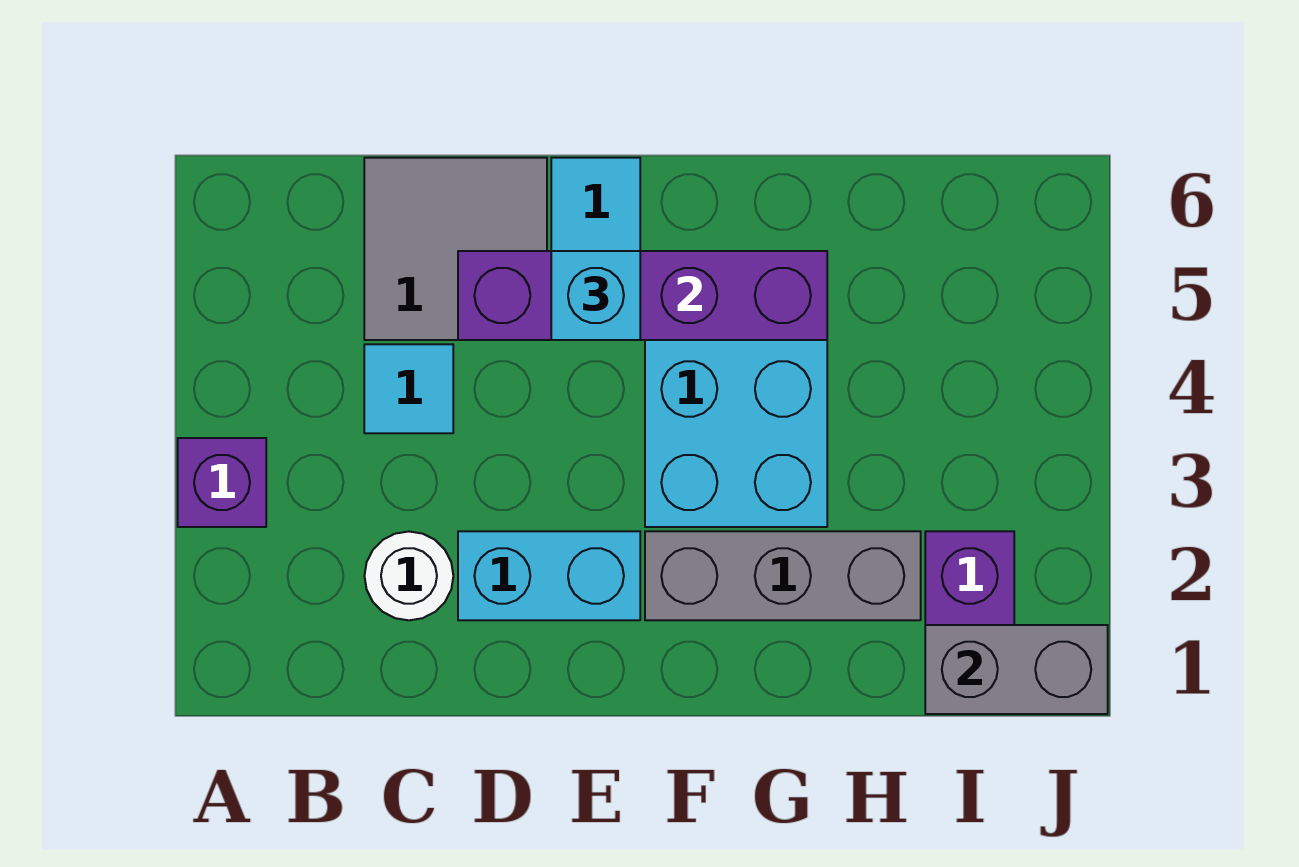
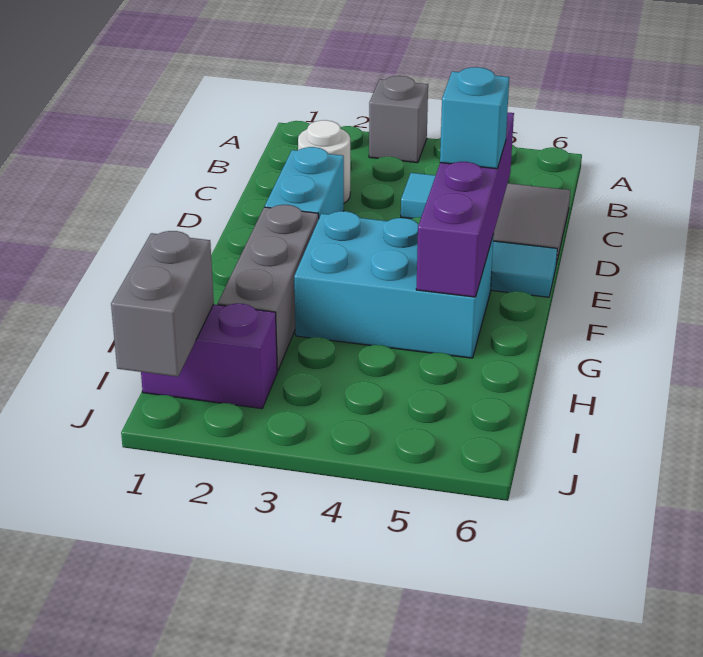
purple 1x1 brick [178,438,266,527] -> grey 1x1 brick [369,76,428,163]

